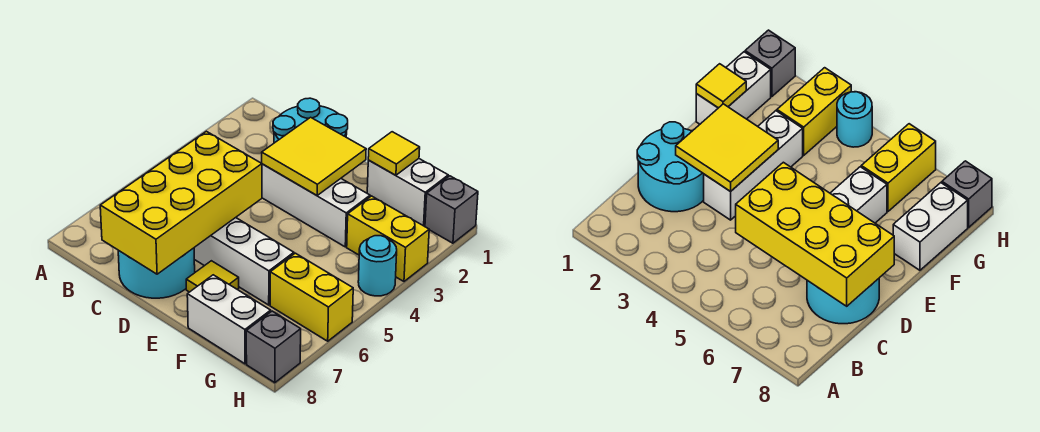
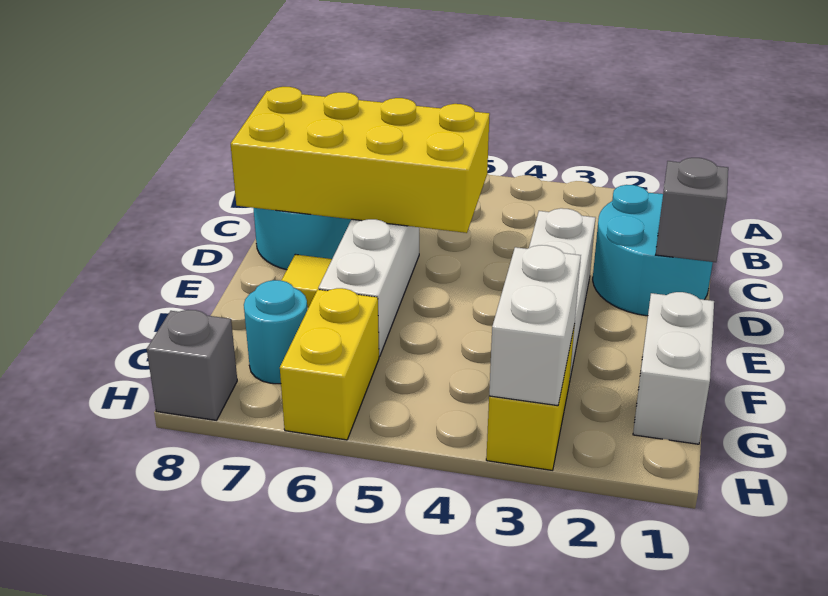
yellow 2x2 tile [262,117,366,195] -> none
yellow 1x1 tile [368,132,420,175] -> none
white 1x2 brick [187,275,271,364] -> white 1x2 brick moved to [489,245,581,406]
grey 1x1 brick [425,176,478,243] -> grey 1x1 brick moved to [656,158,728,262]
cyan 1x1 round brick [358,236,397,296] -> cyan 1x1 round brick moved to [244,280,307,384]

